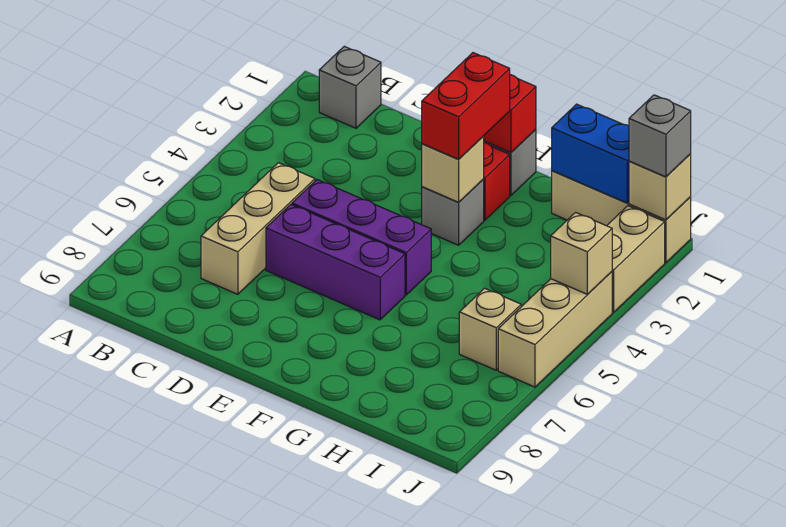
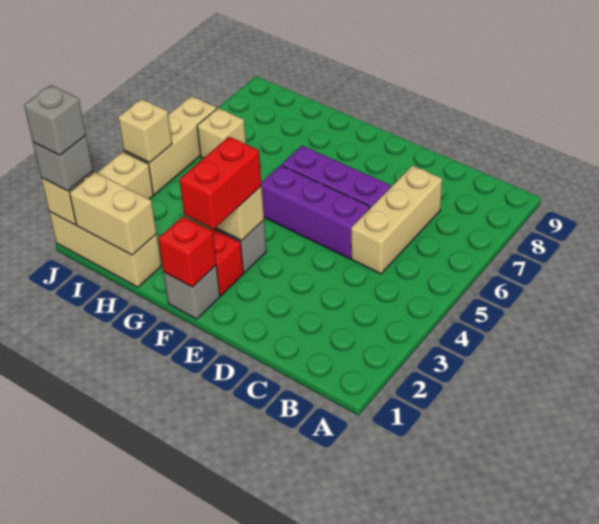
grey 1x1 brick [319,46,381,128] -> grey 1x1 brick moved to [24,85,86,155]
blue 1x2 brick [552,104,629,203] -> tan 1x2 brick [69,172,156,255]

